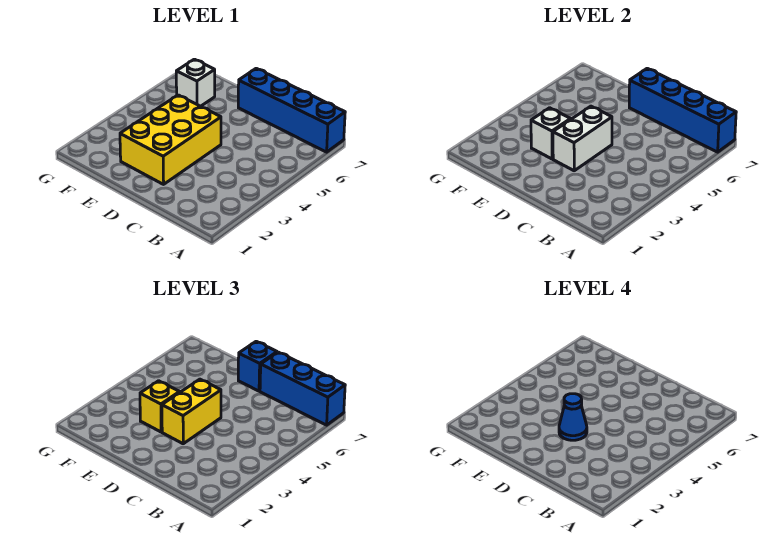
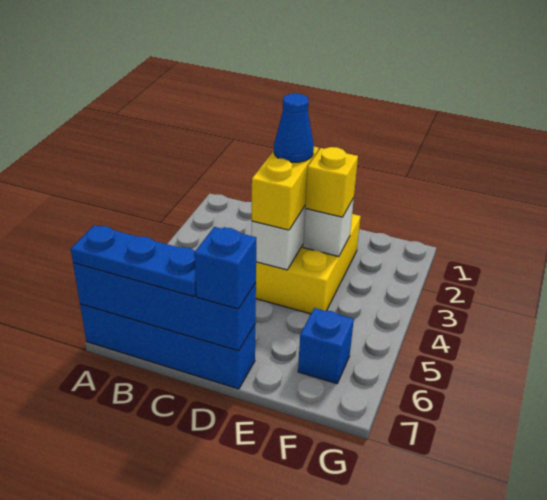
blue 1x3 brick [260,352,345,425] -> blue 1x3 plate [71,225,196,297]
white 1x1 brick [176,59,215,106] -> blue 1x1 brick [298,308,354,384]

